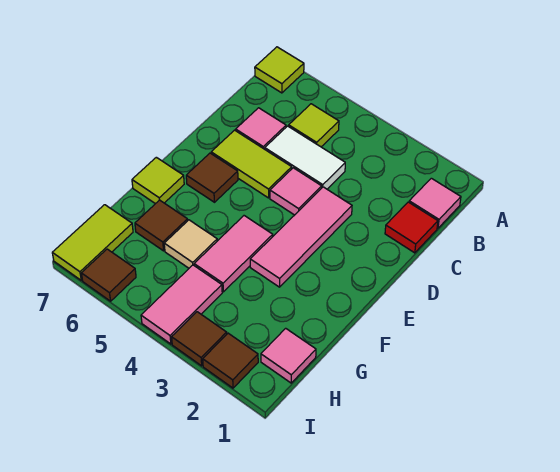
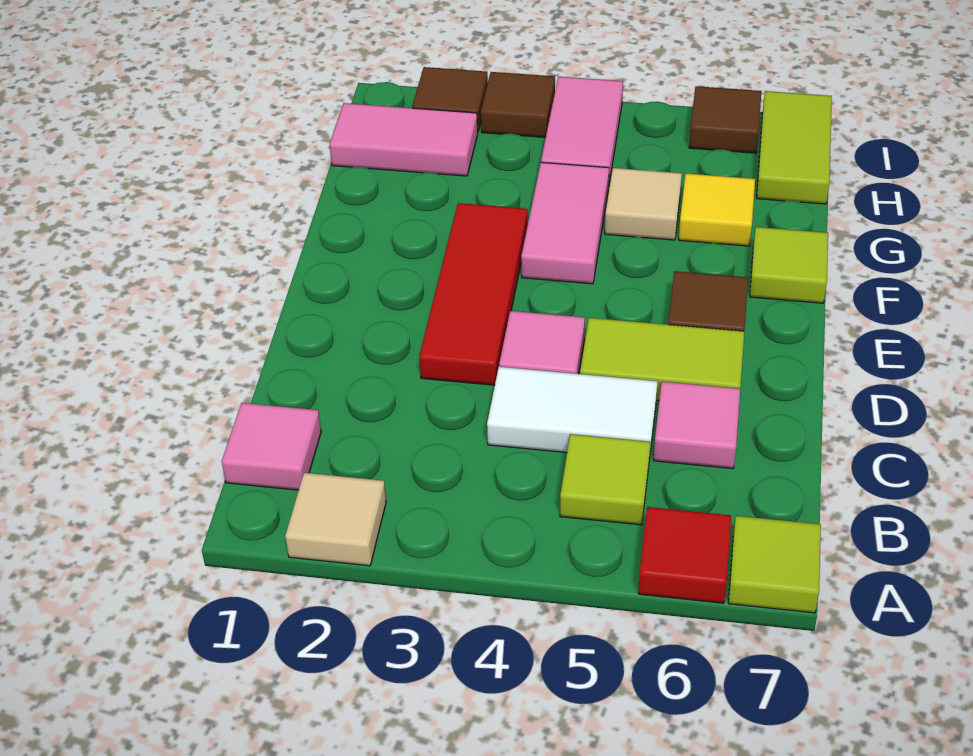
none -> tan 1x1 tile [285,473,386,566]
red 1x1 tile [385,202,438,253] -> red 1x1 tile moved to [638,507,731,603]
pink 1x3 tile [250,187,352,287] -> red 1x3 tile [419,203,528,385]
brown 1x1 tile [135,200,188,251] -> yellow 1x1 tile [679,173,755,246]
pink 1x1 tile [261,328,316,383] -> pink 1x2 tile [330,103,478,176]

